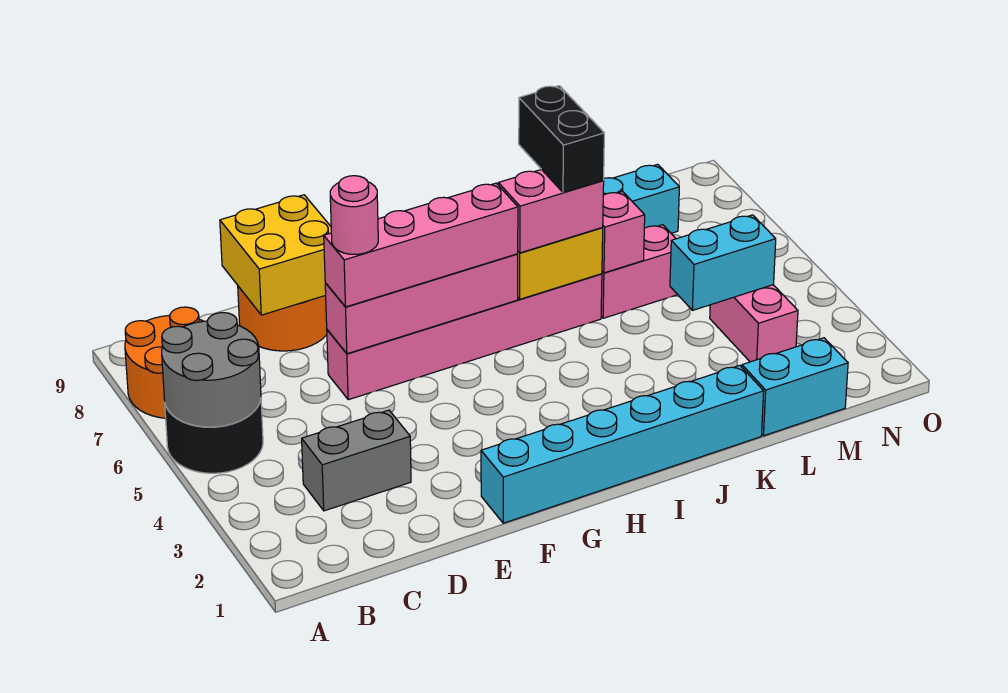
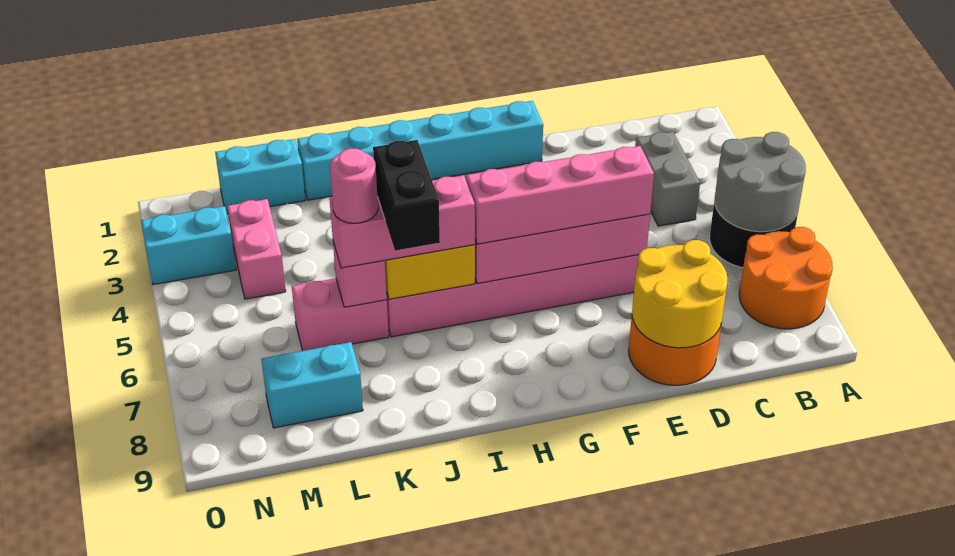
grey 1x2 brick [302,410,411,511] -> grey 1x2 brick turned to [635,132,700,226]
yellow 2x2 brick [220,195,331,315] -> yellow 2x2 round brick [632,240,728,348]
pink 1x1 round brick [330,176,378,254] -> pink 1x1 round brick moved to [330,149,378,223]
pink 1x2 brick [498,169,604,253] -> pink 1x3 brick [329,175,475,268]
cyan 1x2 brick [670,215,776,310] -> cyan 1x2 brick moved to [141,206,236,285]

